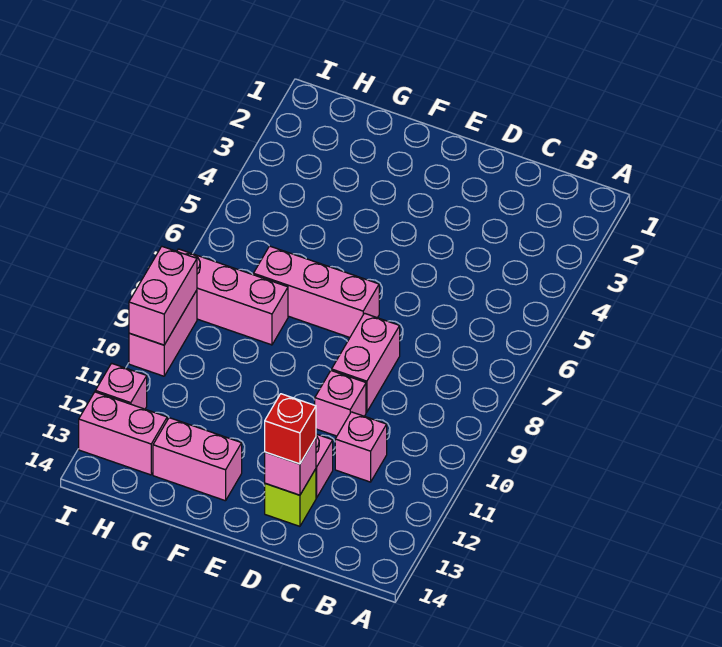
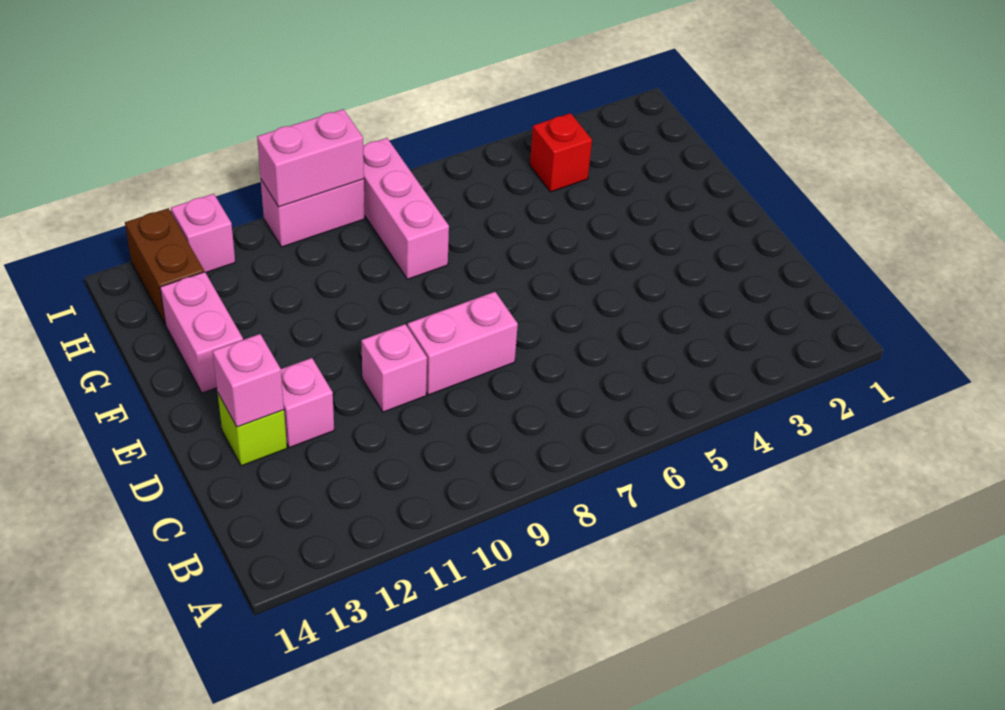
pink 1x1 brick [335,412,387,482] -> none
red 1x1 brick [265,394,316,464] -> red 1x1 brick moved to [530,113,592,192]
pink 1x3 brick [253,246,379,337] -> none
pink 1x2 brick [79,392,167,475] -> brown 1x2 brick [125,208,204,325]

